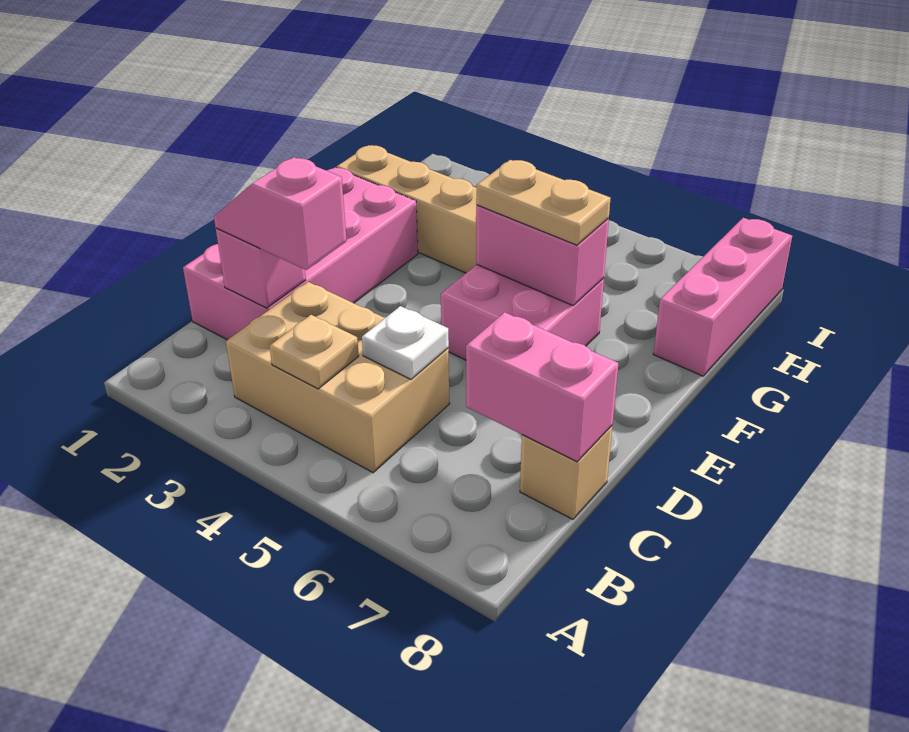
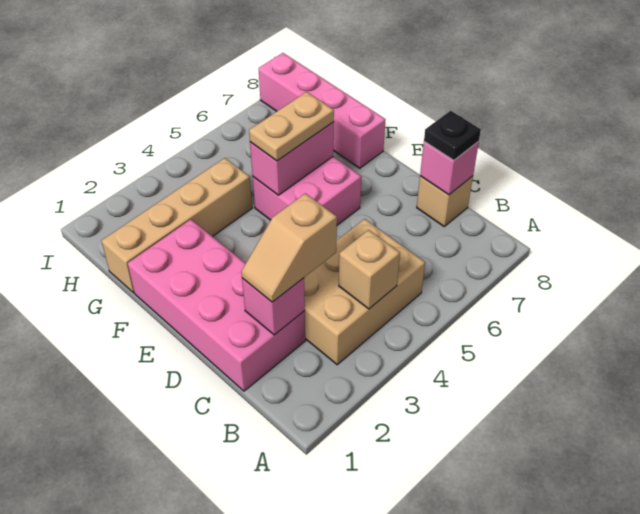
tan 1x1 plate [270,315,359,389] -> tan 1x1 brick [339,230,400,309]
pink 1x2 slope [214,157,347,270] -> tan 1x2 slope [241,193,337,302]
white 1x1 plate [362,306,449,379] -> none
pink 1x2 brick [466,312,618,462] -> pink 1x1 brick [420,141,479,195]
none -> black 1x1 plate [424,111,481,160]
pink 1x3 brick [653,218,792,376] -> pink 1x4 brick [259,53,386,168]

